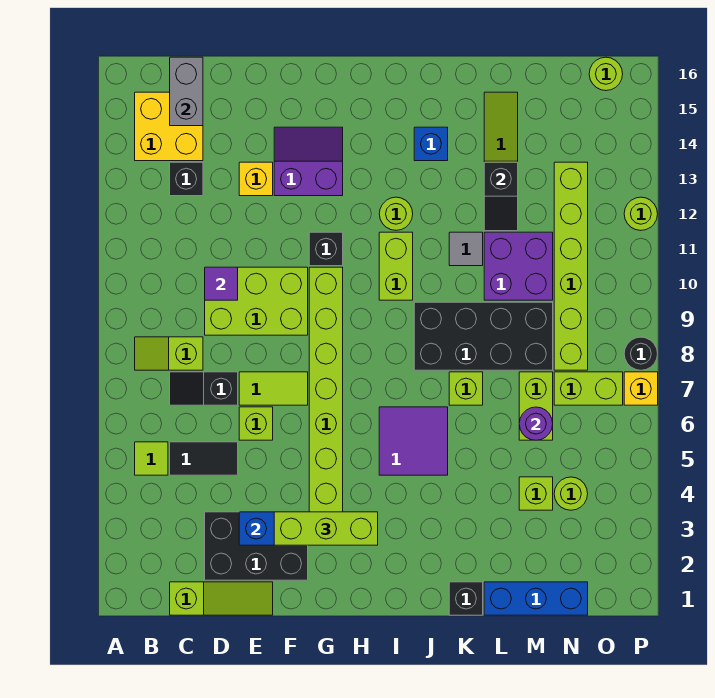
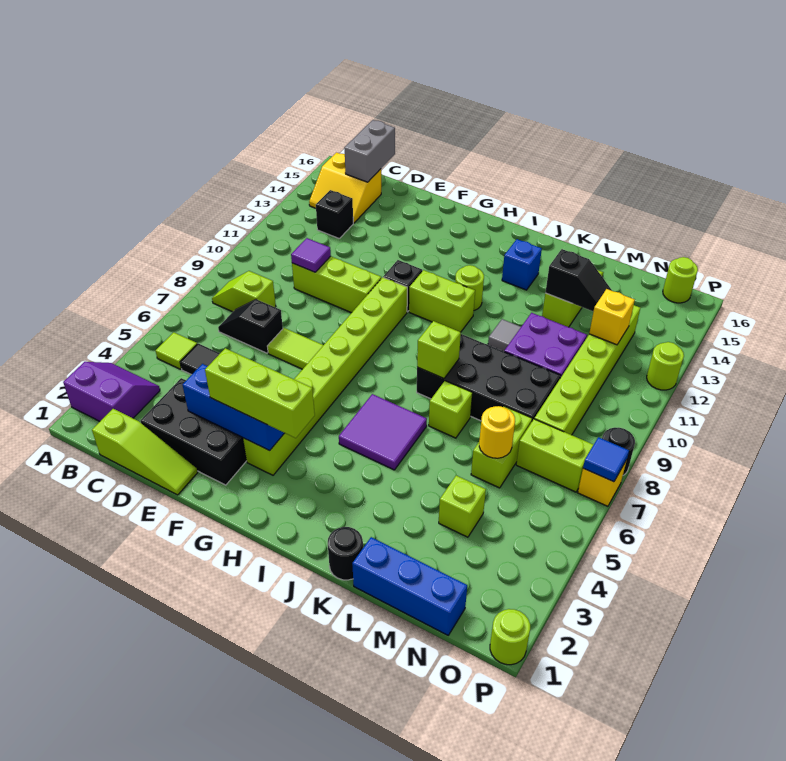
yellow 2x2 brick [135,92,203,161] -> yellow 2x2 slope [309,153,381,223]
lime 2x3 brick [205,267,308,335] -> lime 1x3 brick [292,256,381,313]
lime 1x1 brick [239,407,273,440] -> lime 1x1 brick moved to [417,321,461,378]
yellow 1x1 brick [239,162,273,196] -> yellow 1x1 brick moved to [589,289,635,345]
purple 2x2 slope [274,127,343,196] -> purple 2x2 slope moved to [63,362,160,421]
lime 1x2 brick [379,232,413,300] -> lime 1x2 brick turned to [409,270,475,332]
black 1x1 brick [449,582,483,615] -> black 1x1 round brick [328,527,363,580]
black 1x2 slope [484,162,518,231] -> black 1x2 slope turned to [545,249,612,311]
purple 1x1 round brick [519,407,553,440] -> yellow 1x1 round brick [479,406,515,458]
lime 1x1 round brick [554,477,588,510] -> lime 1x1 round brick moved to [490,609,530,665]
none -> blue 1x1 tile [583,437,629,482]

